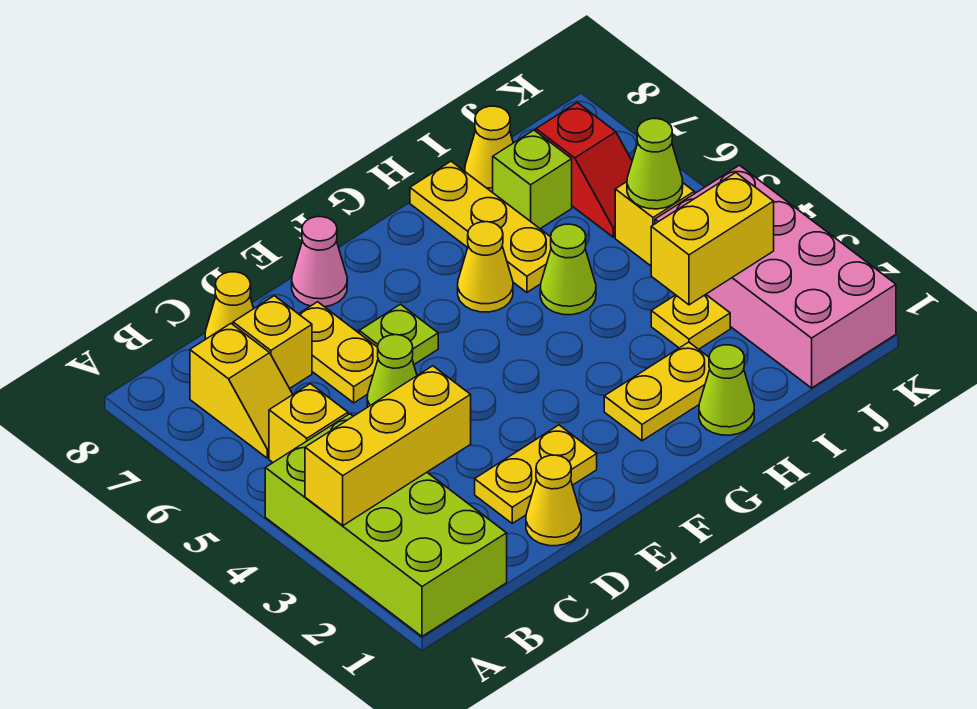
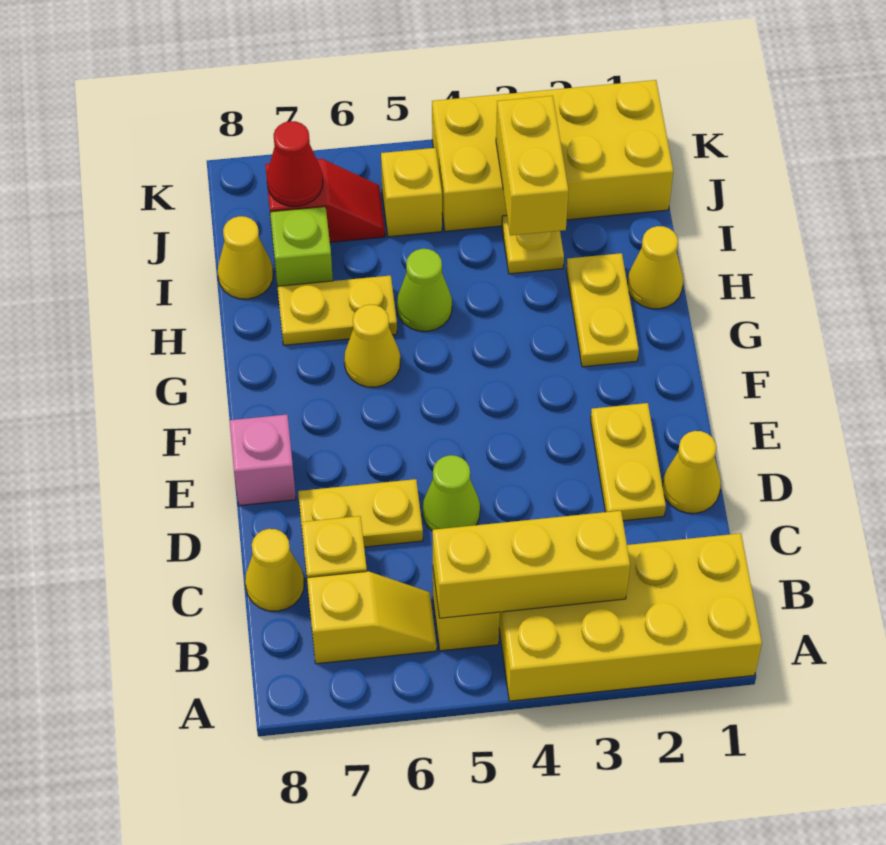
lime 2x4 brick [265,414,507,636] -> yellow 2x4 brick [499,533,762,701]
yellow 1x3 brick [305,366,471,526] -> yellow 1x3 brick turned to [432,511,630,618]
lime 1x1 plate [359,304,438,364] -> none
pink 1x1 cone [292,217,347,307] -> pink 1x1 brick [229,415,296,506]
lime 1x1 cone [699,345,754,435] -> yellow 1x1 cone [628,226,683,309]
yellow 1x3 plate [410,161,551,292] -> yellow 1x2 plate [277,275,397,345]
pink 2x4 brick [655,165,896,388] -> yellow 2x4 brick [432,80,673,231]
lime 1x1 cone [627,119,683,209] -> none
none -> red 1x1 cone [267,121,323,206]

